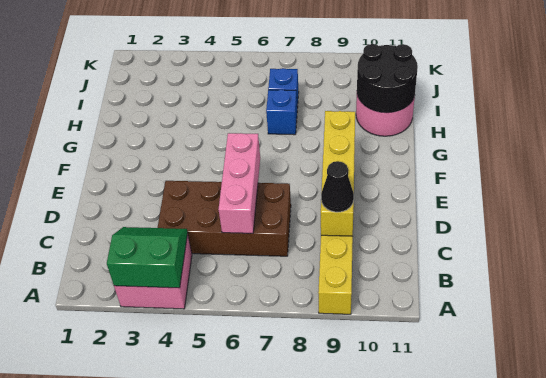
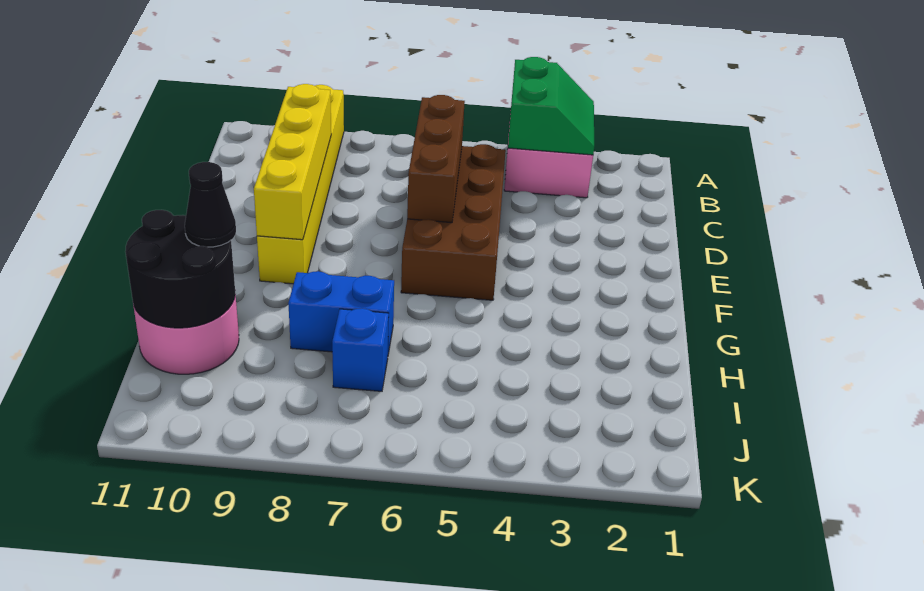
green 2x2 slope [107,227,188,288] -> green 2x2 slope turned to [508,57,594,155]
brown 2x4 brick [158,181,291,256] -> brown 2x4 brick turned to [401,144,506,300]
pink 1x3 brick [219,133,260,233] -> brown 1x3 brick [407,95,465,223]
black 1x1 cone [321,161,354,212] -> black 1x1 cone moved to [185,162,236,247]
blue 1x1 brick [266,90,297,135] -> blue 1x2 brick [288,271,394,354]

